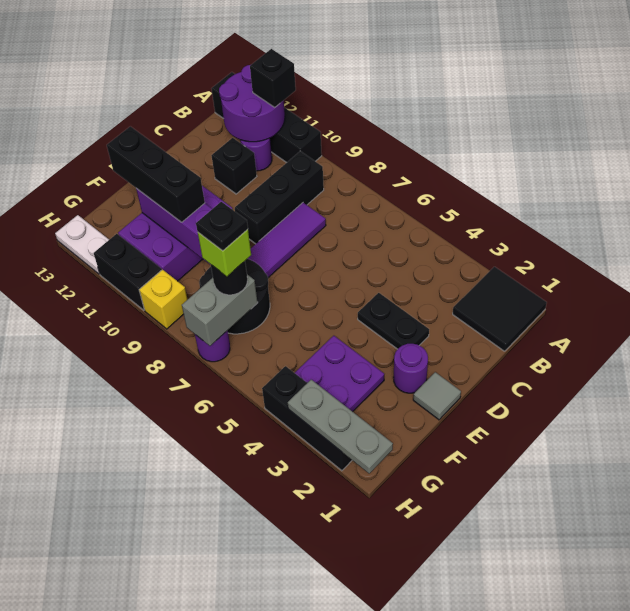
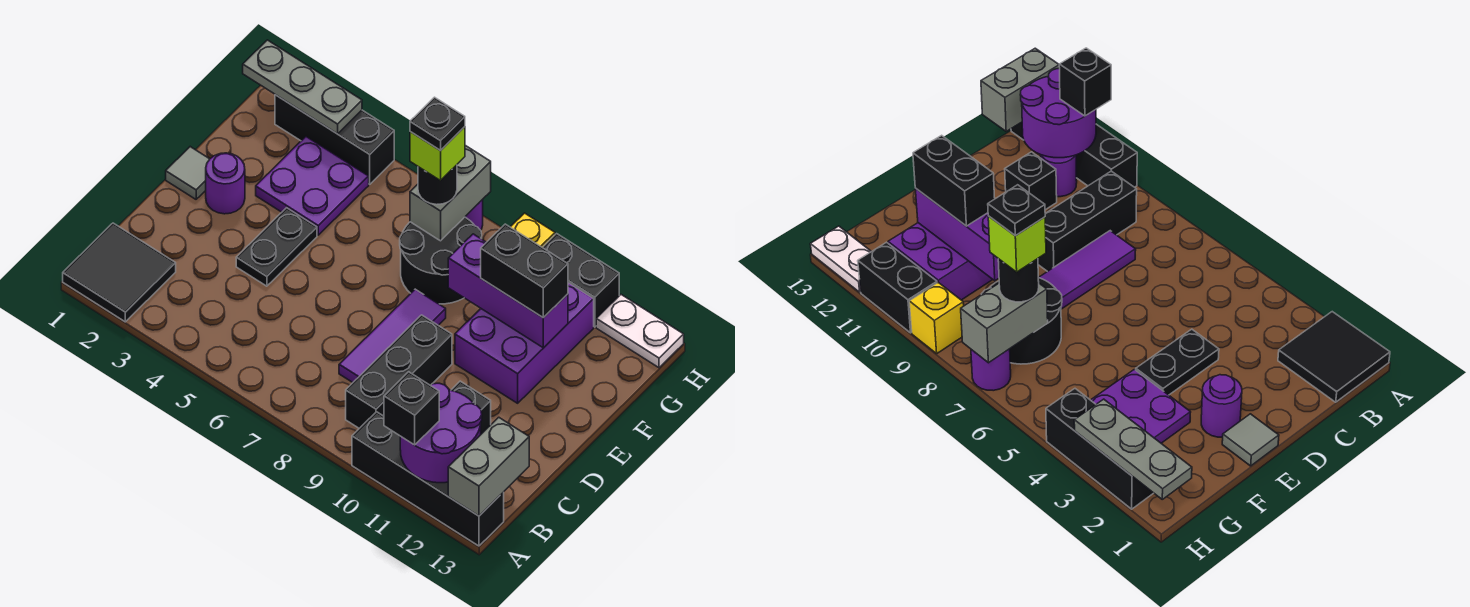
none -> grey 1x2 brick [448,417,529,516]
black 1x2 plate [358,293,429,349] -> black 1x2 plate turned to [236,208,317,286]
black 1x3 brick [107,126,205,222] -> black 1x2 brick [481,224,568,318]

